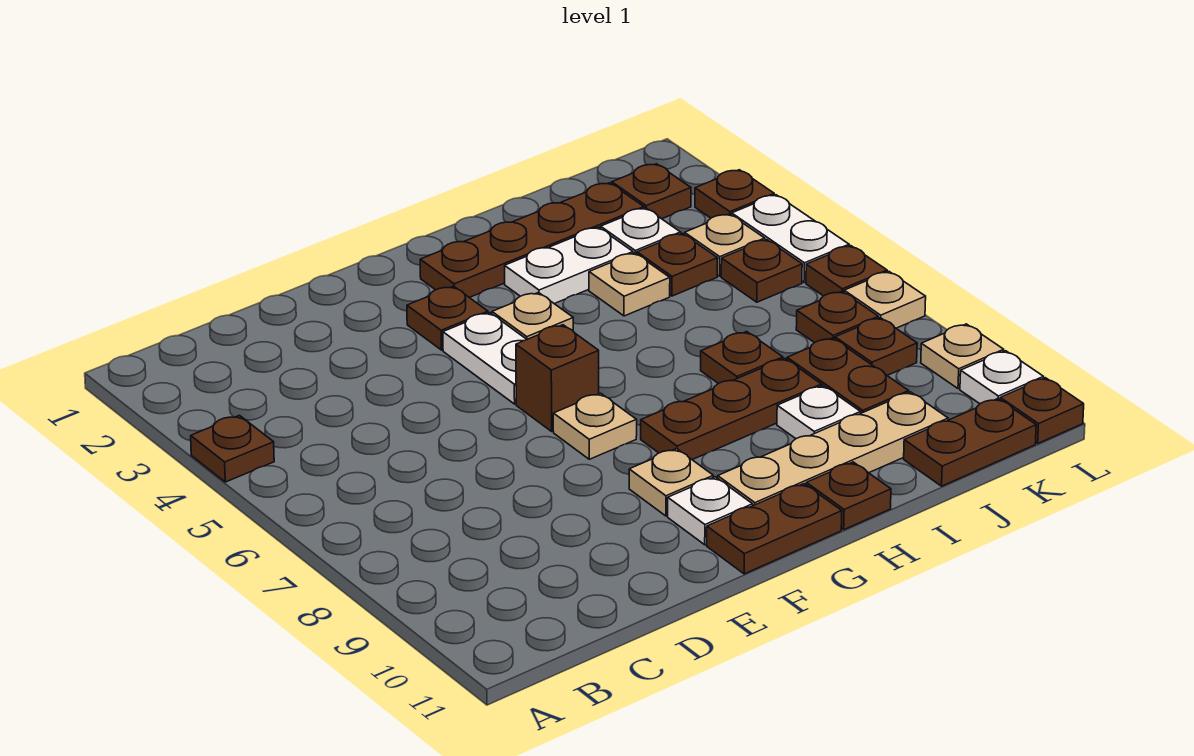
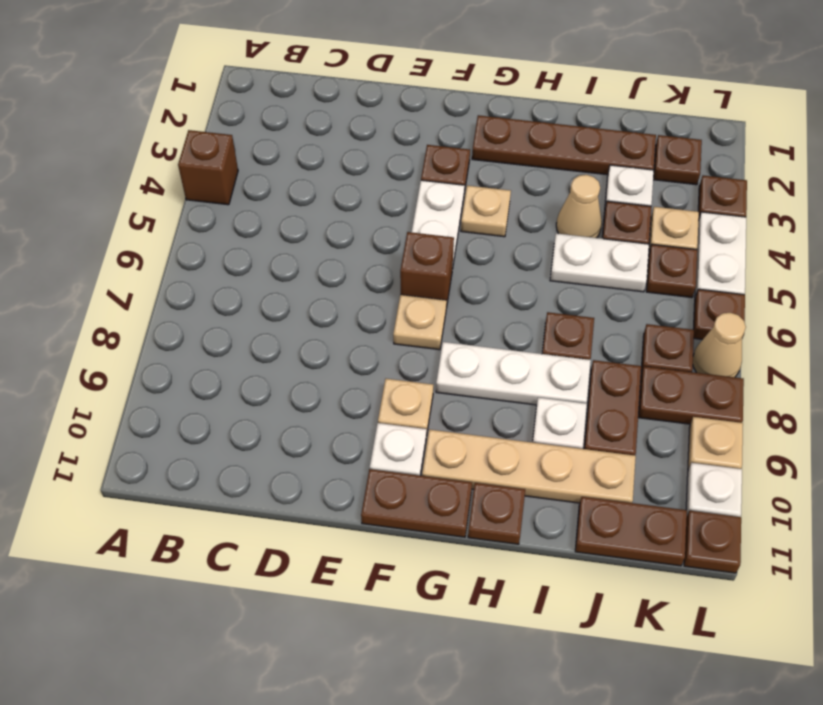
brown 1x1 plate [191,415,274,482] -> brown 1x1 brick [178,130,238,205]
brown 1x3 plate [641,358,822,460] -> white 1x3 plate [436,342,591,405]
white 1x2 plate [505,227,633,304] -> white 1x2 plate moved to [550,233,649,292]
tan 1x1 plate [589,253,670,316] -> tan 1x1 cone [556,175,602,238]
brown 1x1 plate [835,318,917,375] -> brown 1x2 plate [638,366,744,424]
tan 1x1 plate [844,272,926,328] -> tan 1x1 cone [693,313,746,377]

